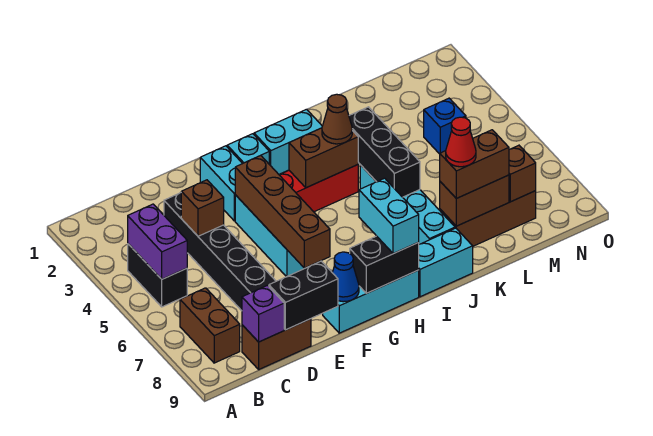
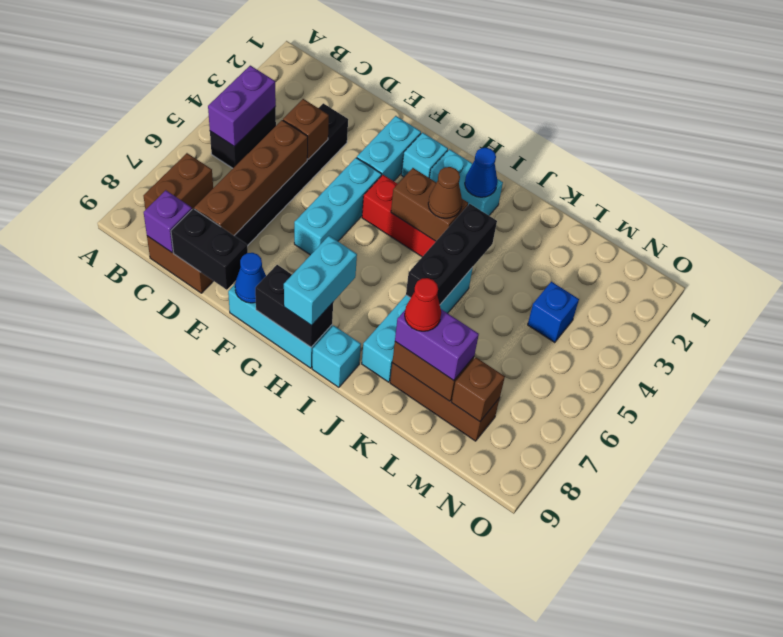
brown 1x4 brick [235,155,330,268] -> brown 1x4 brick moved to [194,120,308,235]
none -> blue 1x1 cone [465,148,497,197]
cyan 1x2 brick [419,228,473,297] -> cyan 1x1 brick [312,325,361,387]
brown 1x2 brick [440,130,509,198] -> purple 1x2 brick [395,309,479,380]

